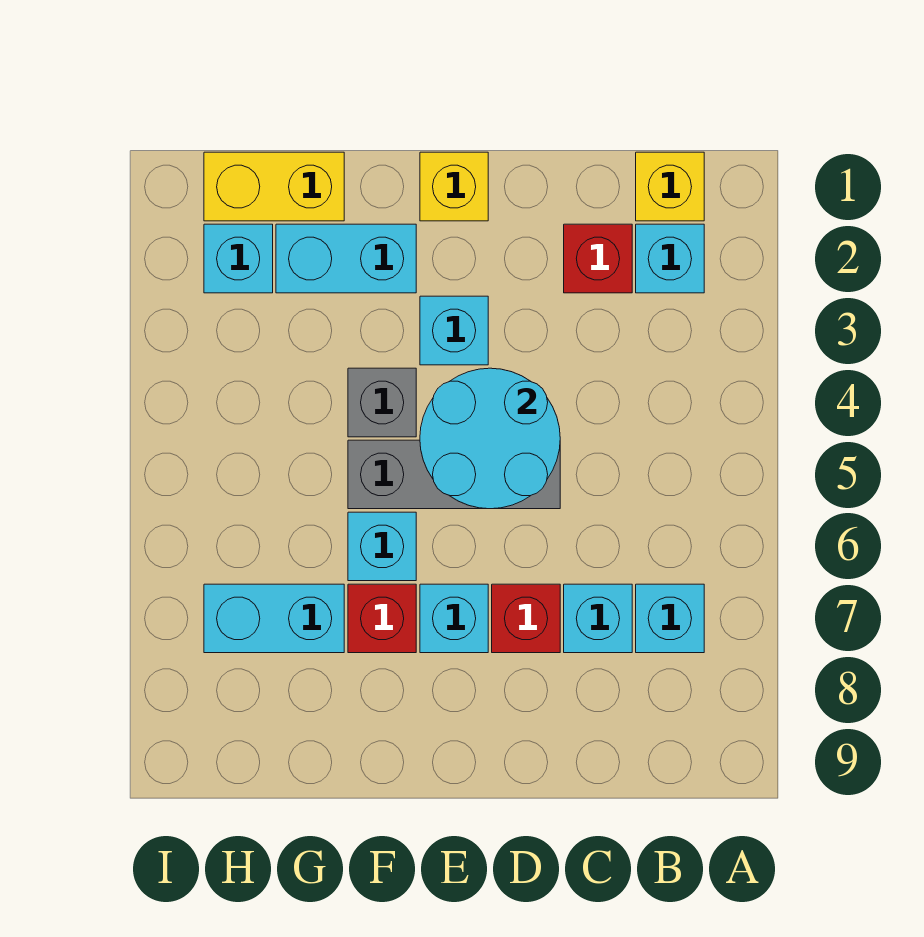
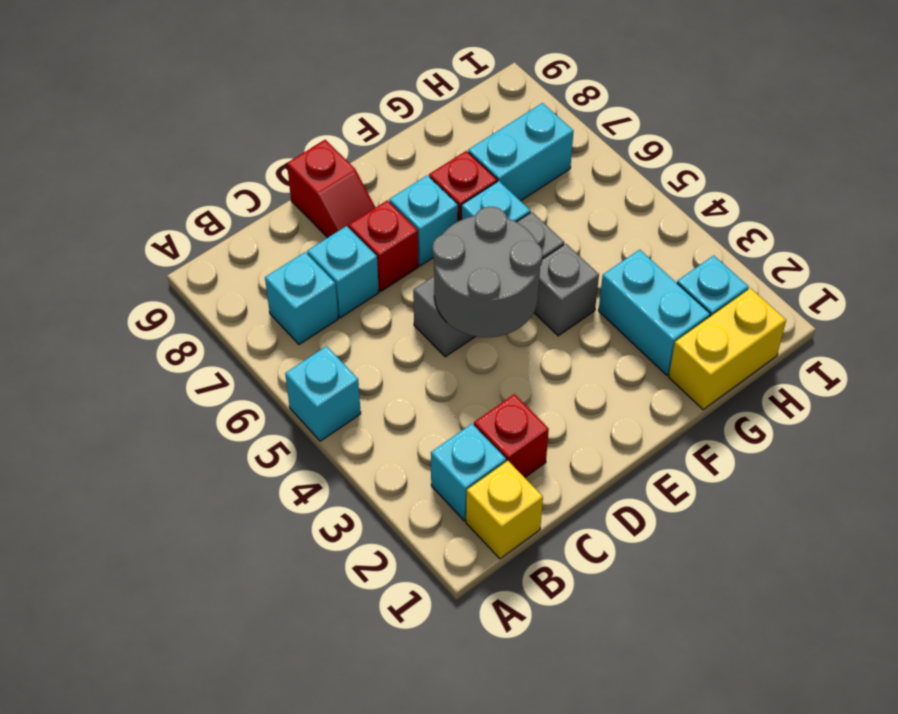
cyan 2x2 round brick [420,368,560,509] -> grey 2x2 round brick [432,207,543,337]
none -> red 1x2 slope [287,140,376,238]
yellow 1x1 brick [420,152,488,221] -> none
cyan 1x1 brick [420,296,488,365] -> cyan 1x1 brick moved to [285,346,361,441]
cyan 1x2 brick [276,224,416,293] -> cyan 1x2 brick turned to [599,250,710,375]

